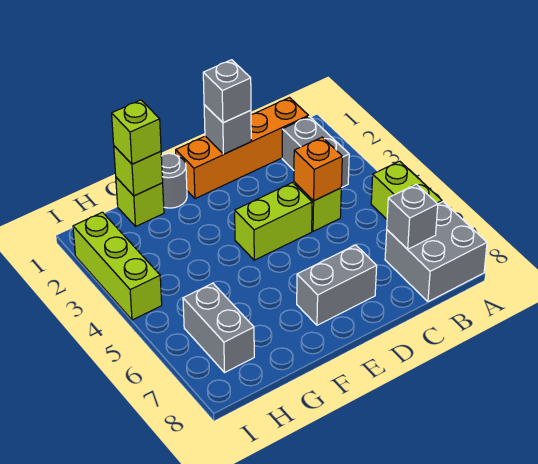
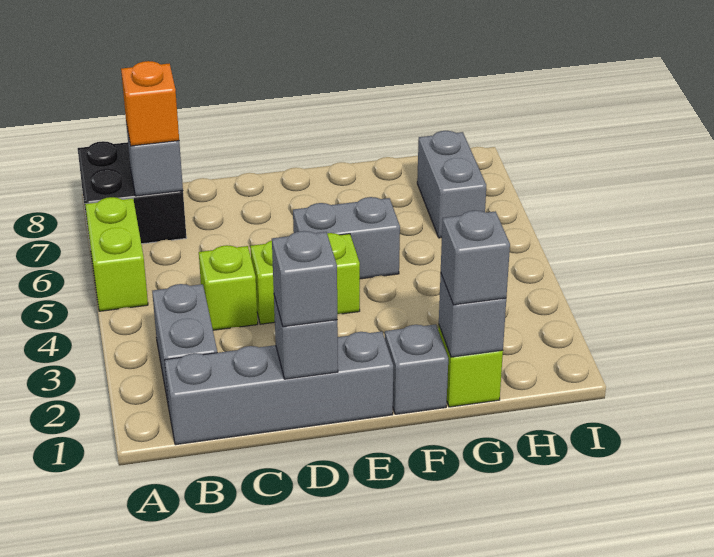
grey 2x2 brick [385,202,487,302] -> black 2x2 brick [78,141,186,244]
orange 1x4 brick [176,98,308,199] -> grey 1x4 brick [164,331,393,445]
orange 1x1 brick [294,137,342,201] -> orange 1x1 brick moved to [121,61,179,146]
grey 1x2 brick [297,245,377,325] -> grey 1x2 brick moved to [293,197,400,279]
grey 1x1 round brick [161,153,187,208] -> grey 1x1 brick [385,324,448,414]
lime 1x1 brick [114,146,163,196] -> grey 1x1 brick [439,274,506,357]
lime 1x1 brick [112,100,161,164] -> grey 1x1 brick [441,210,510,305]
lime 1x3 brick [73,212,162,320] -> none

